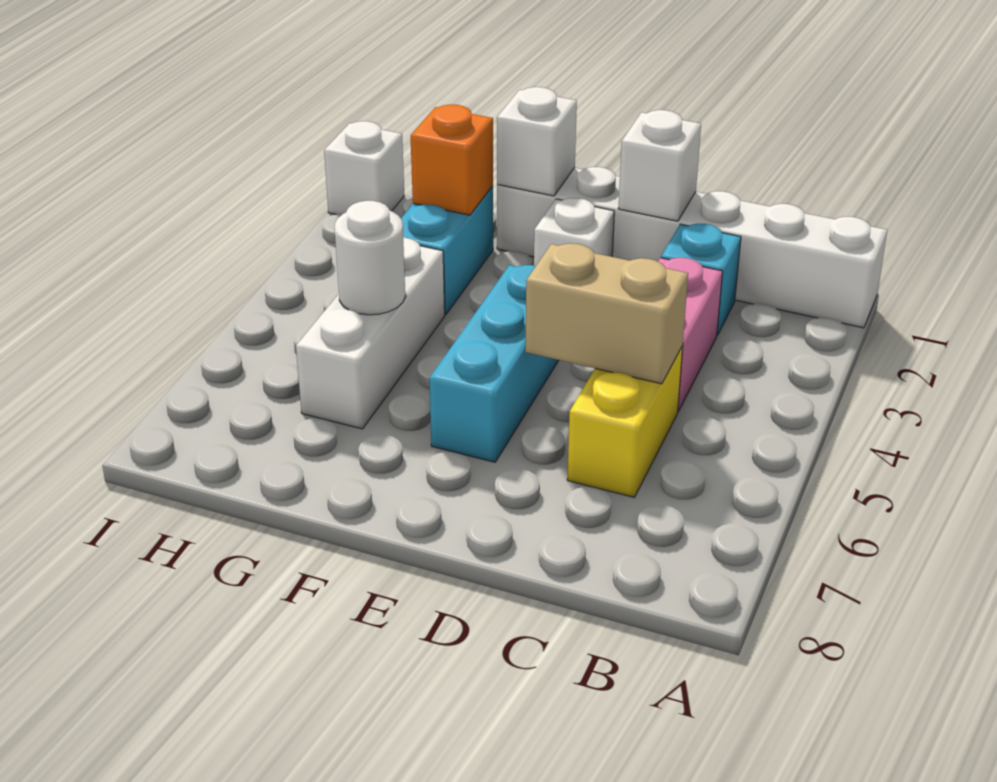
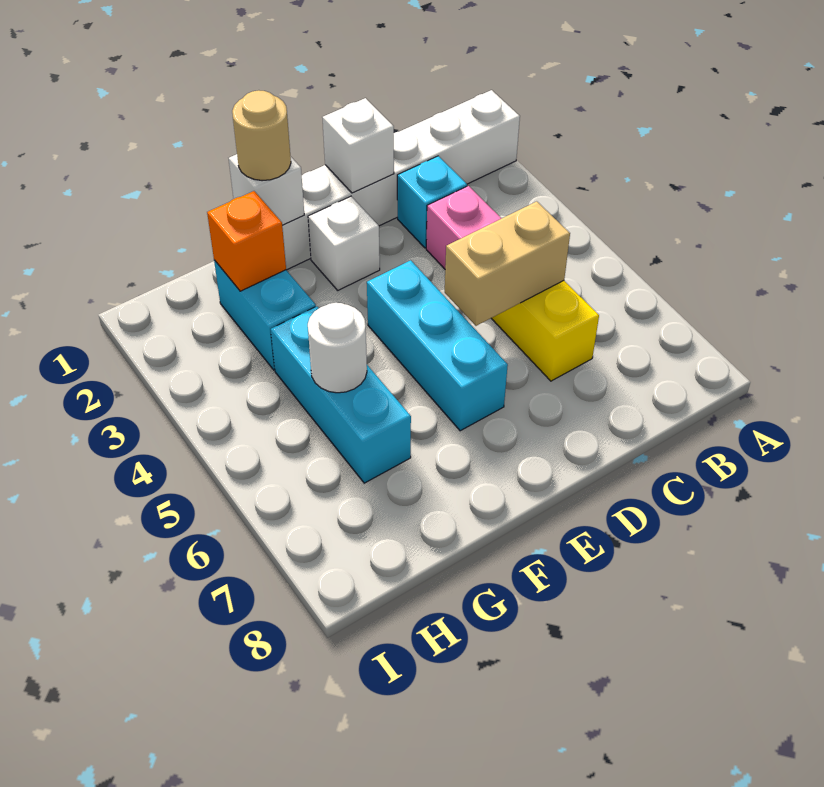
none -> tan 1x1 round brick [232,90,291,181]
white 1x3 brick [296,238,445,429] -> cyan 1x3 brick [271,306,411,483]
white 1x1 brick [324,121,404,215] -> none

